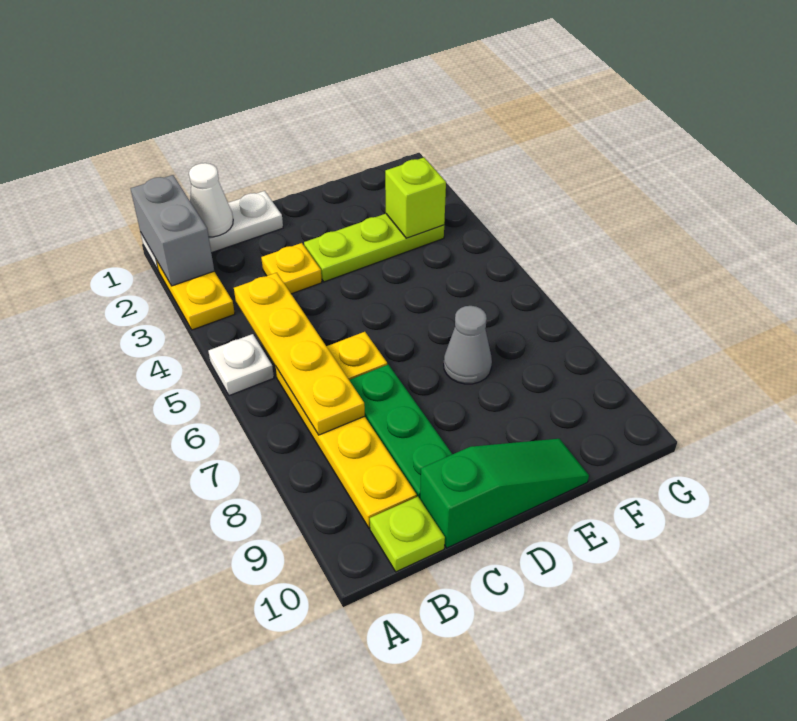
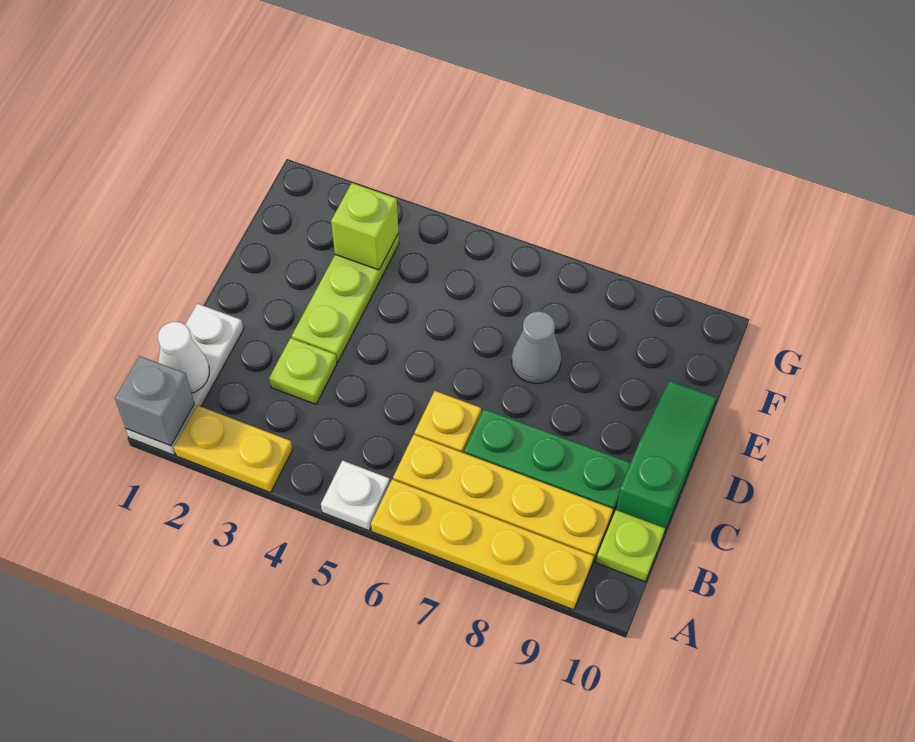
grey 1x2 brick [130,175,214,286] -> grey 1x1 brick [115,356,194,446]
yellow 1x4 plate [234,273,365,435] -> yellow 1x4 plate moved to [371,479,594,610]
yellow 1x1 plate [261,243,322,294] -> lime 1x1 plate [269,338,337,404]

